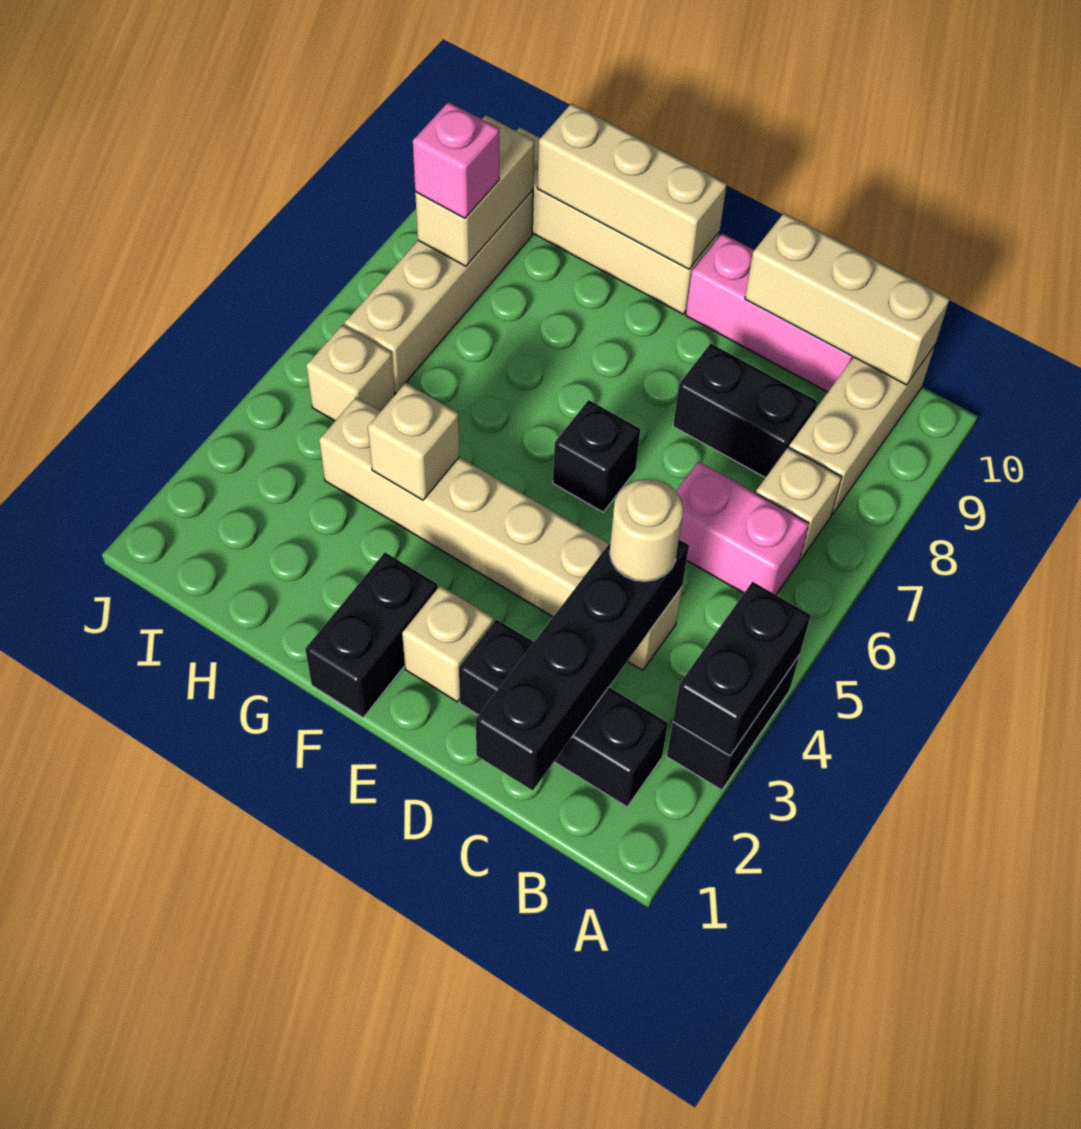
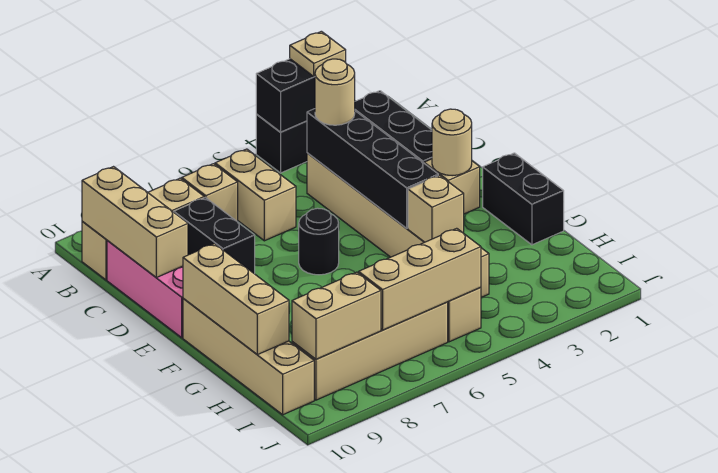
none -> tan 1x1 plate [290,31,346,76]
pink 1x2 brick [676,462,809,595] -> tan 1x2 brick [215,149,296,241]
black 1x4 brick [476,540,689,790] -> black 1x4 brick turned to [307,109,438,228]
none -> tan 1x1 round brick [432,109,472,176]
black 1x1 brick [553,400,640,512] -> black 1x1 round brick [299,208,339,275]
black 1x2 brick [305,553,438,718] -> black 1x2 brick turned to [483,153,564,245]
none -> tan 1x3 brick [359,228,481,330]
pink 1x1 brick [413,102,499,218] -> none

